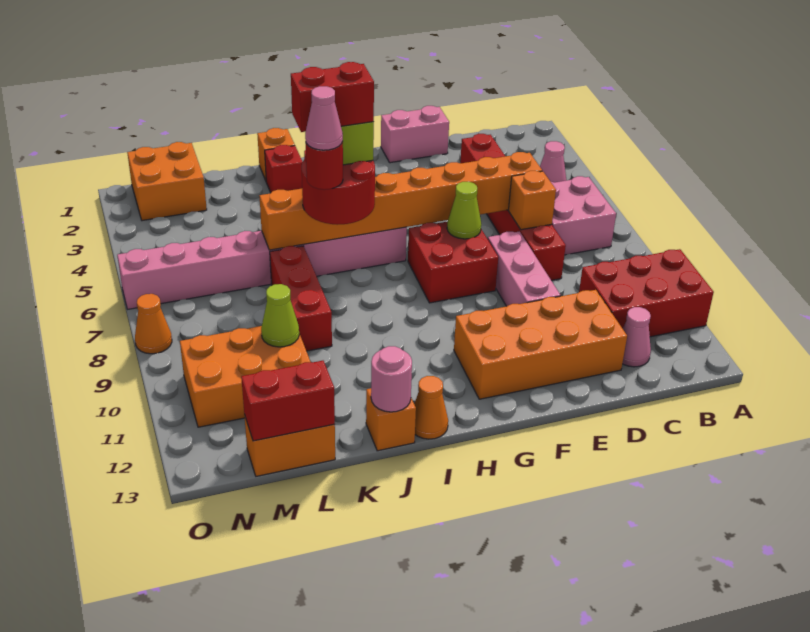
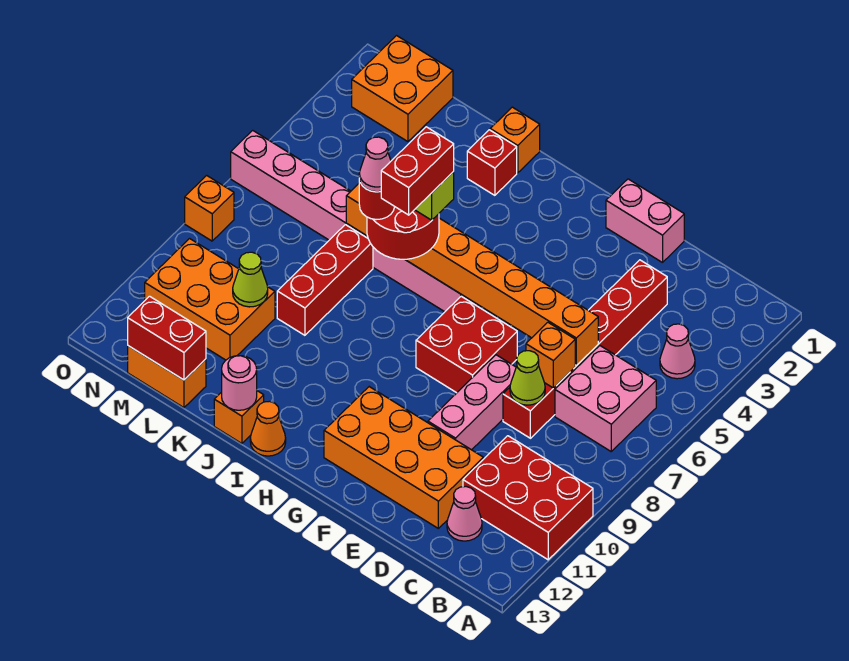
lime 1x1 cone [447,182,481,239] -> lime 1x1 cone moved to [510,351,545,405]
red 1x2 brick [291,62,374,132] -> red 1x2 brick turned to [381,127,454,215]
orange 1x1 cone [135,294,172,354] -> orange 1x1 brick [185,175,234,241]

